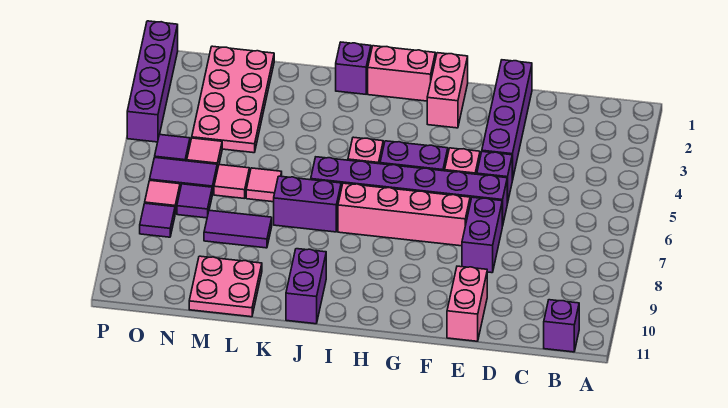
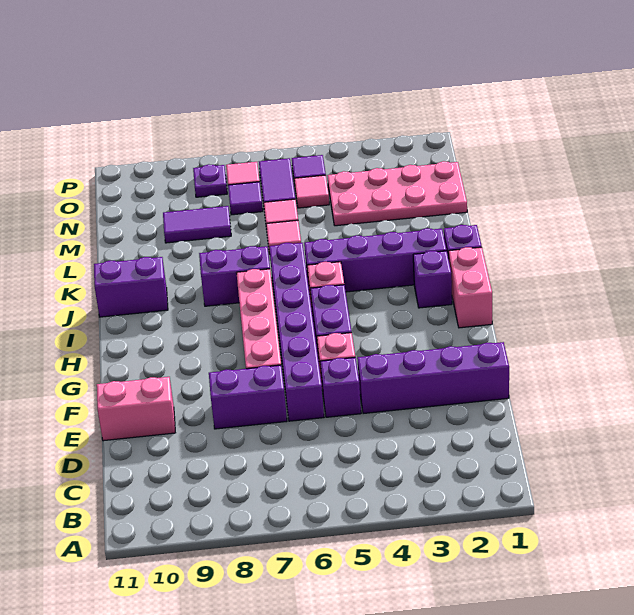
purple 1x1 brick [544,300,579,352] -> purple 1x1 brick moved to [413,251,452,308]
pink 1x2 brick [427,53,468,128] -> none
purple 1x2 brick [274,176,341,232] -> purple 1x2 brick turned to [199,246,270,306]
purple 1x2 tile [204,210,272,248] -> purple 1x2 tile turned to [163,206,231,243]
pink 2x2 plate [189,256,262,317] -> none
purple 1x1 tile [140,203,175,237] -> purple 1x1 plate [193,164,227,197]
purple 1x4 brick [127,21,178,142] -> purple 1x4 brick moved to [304,228,447,292]

